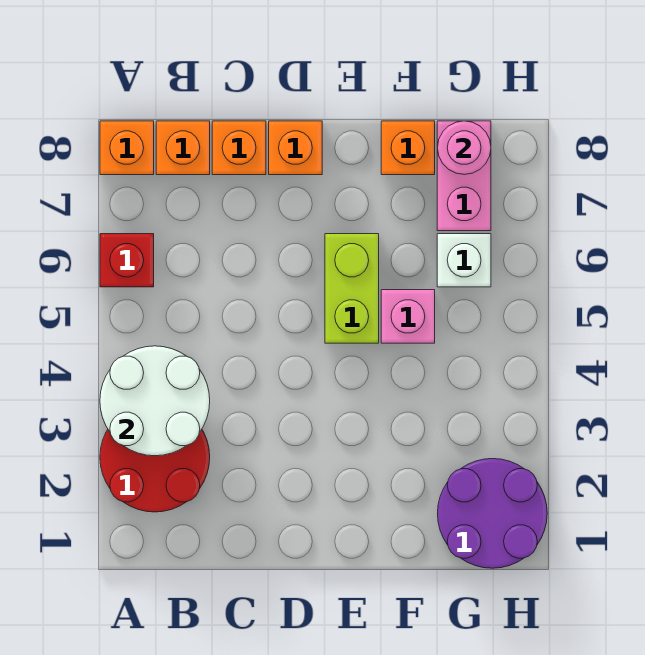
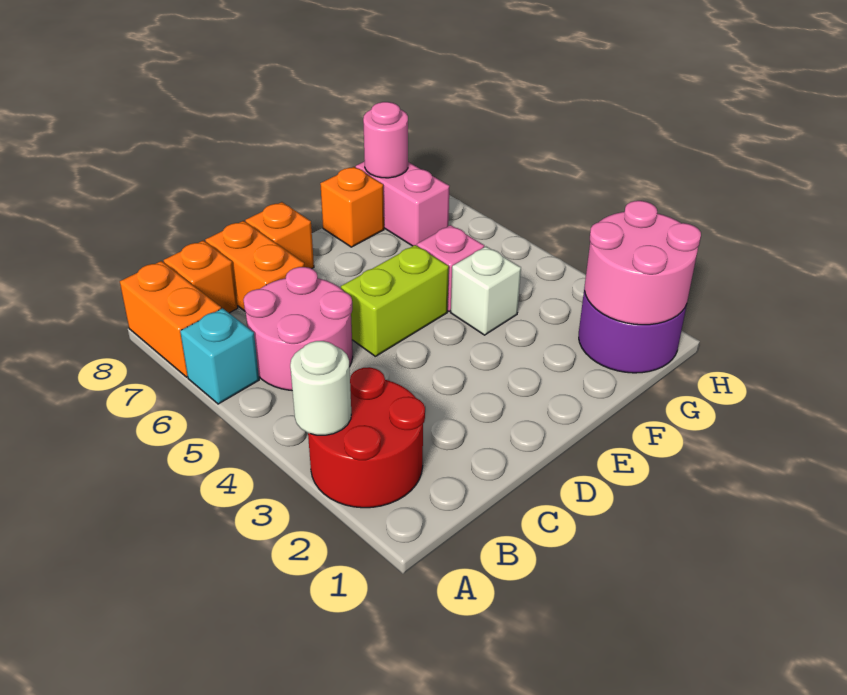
white 2x2 round brick [100,346,210,456] -> white 1x1 round brick [290,341,351,435]
red 1x1 brick [100,234,154,287] -> cyan 1x1 brick [180,308,259,404]
orange 1x1 brick [100,121,154,175] -> orange 1x2 brick [120,261,221,377]
none -> pink 2x2 round brick [243,267,353,390]
orange 1x1 brick [212,121,266,175] -> orange 1x2 brick [205,221,304,311]
lime 1x2 brick [325,234,379,343] -> lime 1x2 brick turned to [341,245,449,356]
none -> pink 2x2 round brick [585,201,701,325]
white 1x1 brick [437,234,491,287] -> white 1x1 brick moved to [451,247,521,335]

